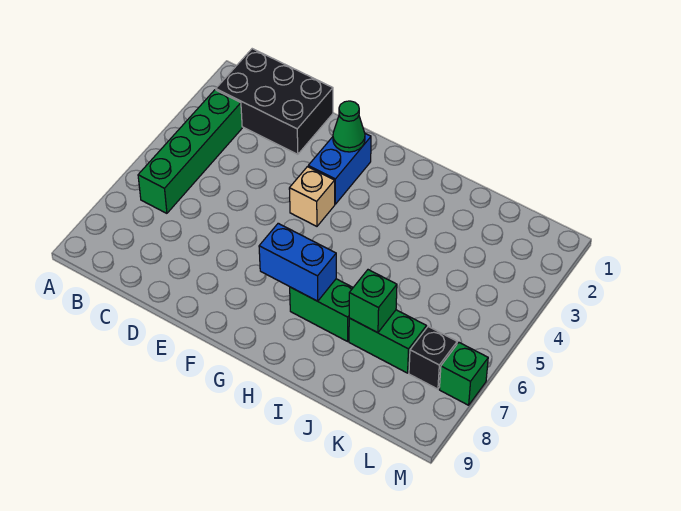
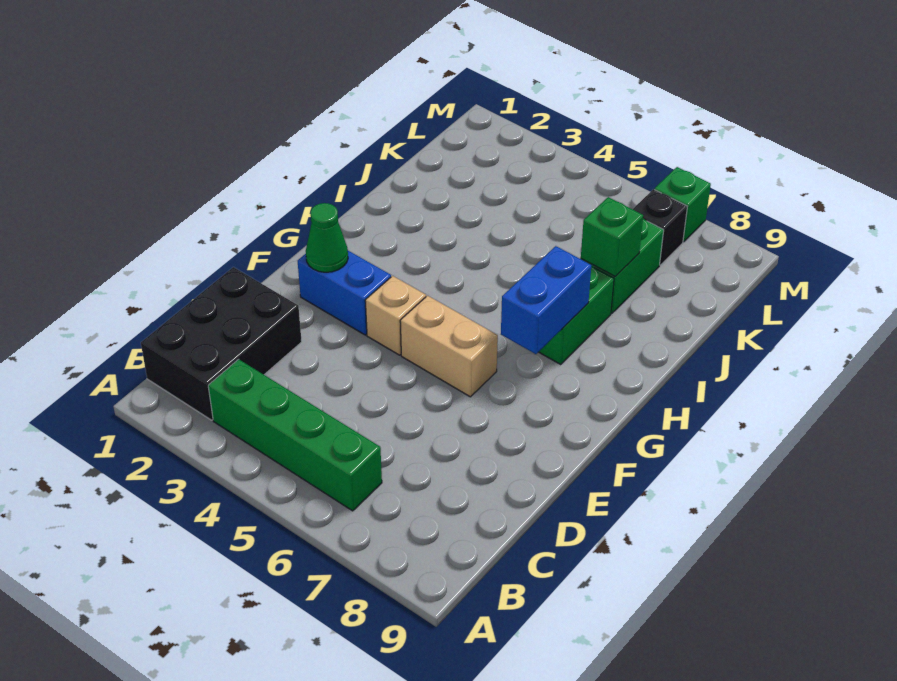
none -> tan 1x2 brick [400,296,498,397]

